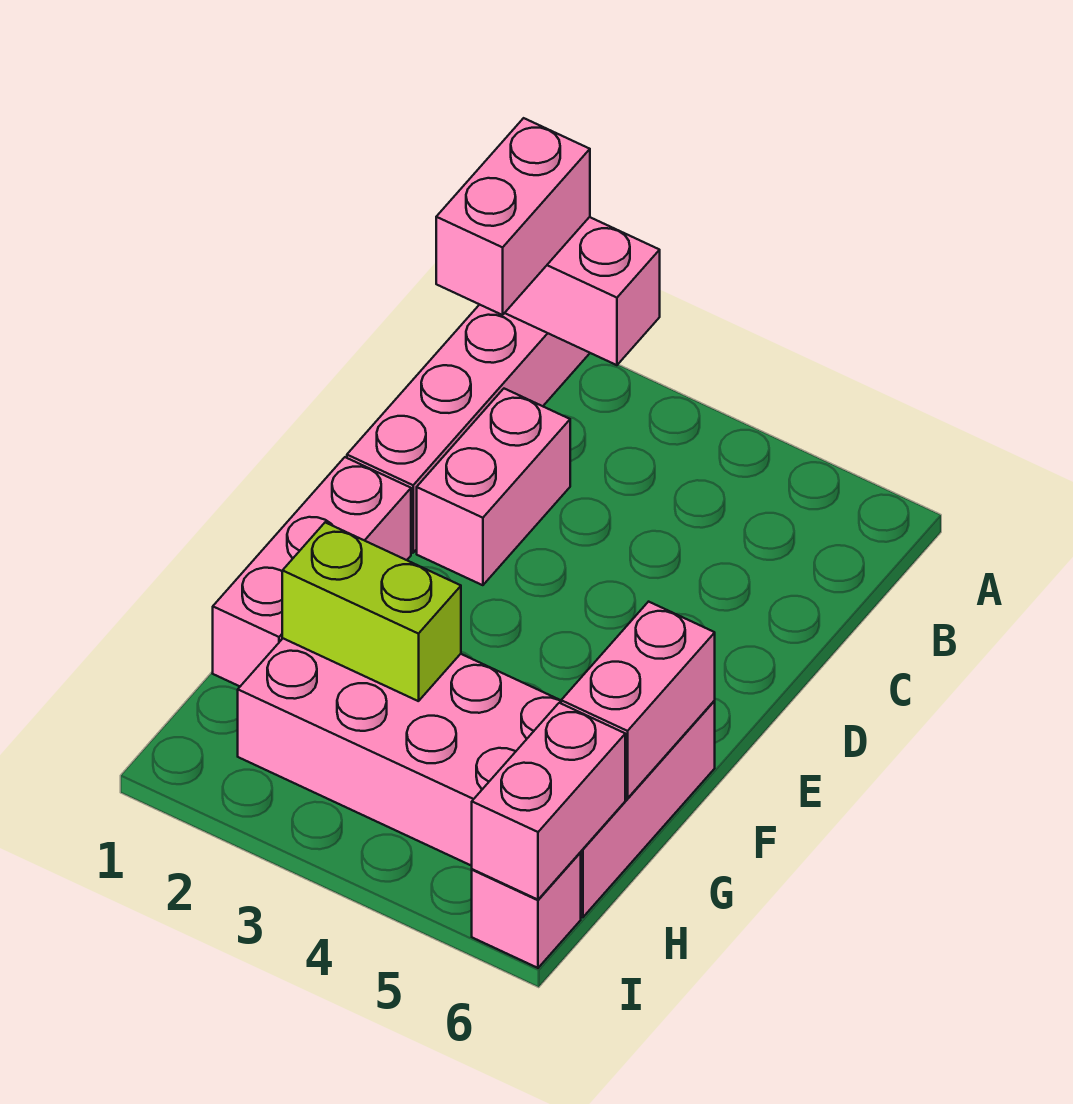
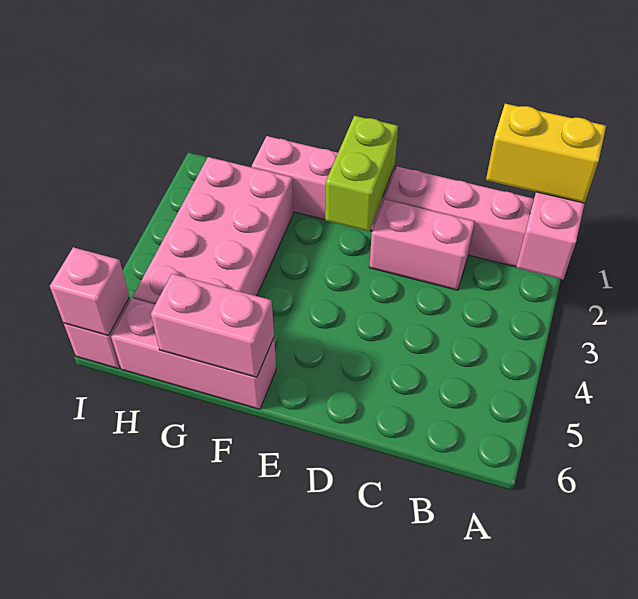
pink 1x2 brick [436,118,590,315] -> yellow 1x2 brick [486,104,606,203]
lime 1x2 brick [282,522,461,701] -> lime 1x2 brick moved to [325,116,398,231]
pink 1x2 brick [472,703,625,900] -> pink 1x1 brick [50,247,129,336]

